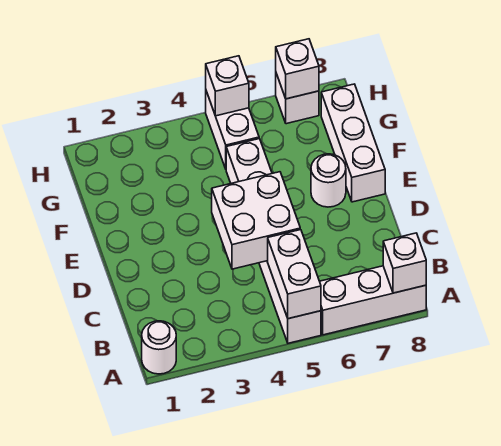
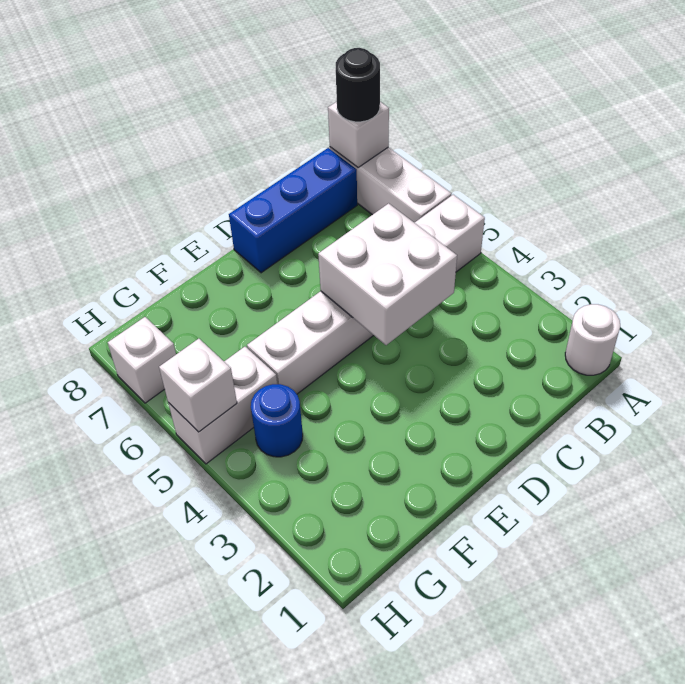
white 1x2 brick [268,230,321,319] -> none
none -> black 1x1 round brick [336,48,380,122]
none -> blue 1x3 brick [229,148,357,273]
white 1x1 round brick [311,154,346,207] -> none
white 1x3 brick [321,84,385,202] -> none
none -> blue 1x1 round brick [251,384,303,457]
white 1x1 brick [276,39,319,99] -> none

